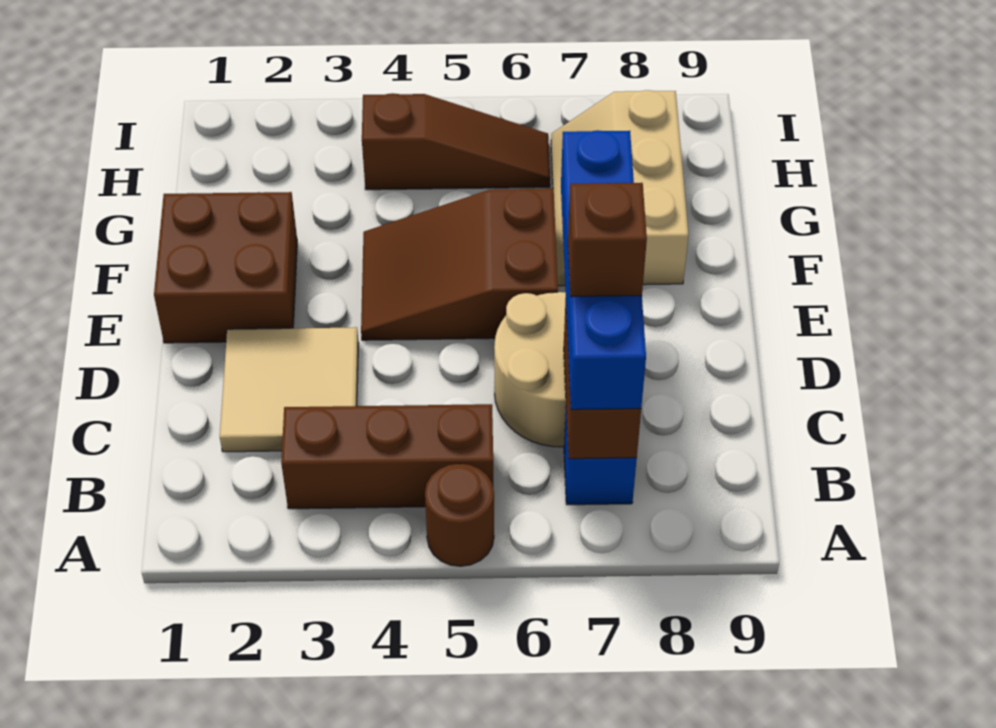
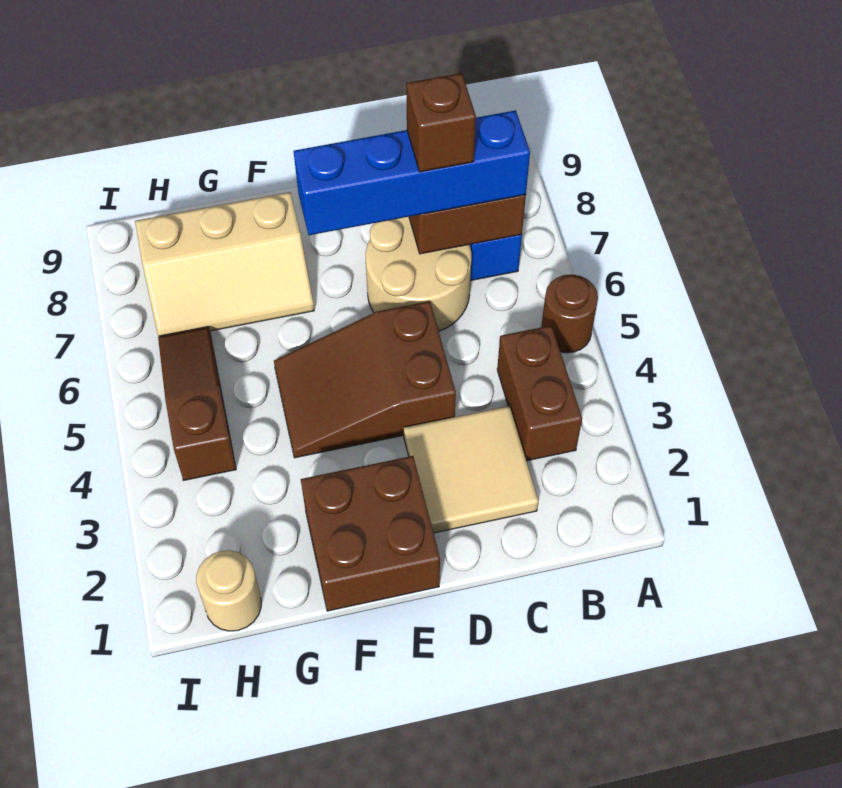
brown 1x3 brick [281,404,493,509] -> brown 1x2 brick [497,326,582,461]
brown 2x3 slope [361,189,558,340] -> brown 2x3 slope turned to [274,301,456,458]
none -> tan 1x1 round brick [196,550,261,631]

